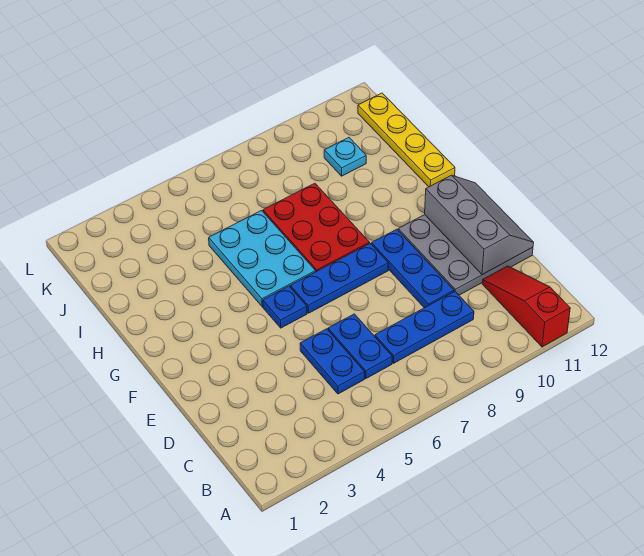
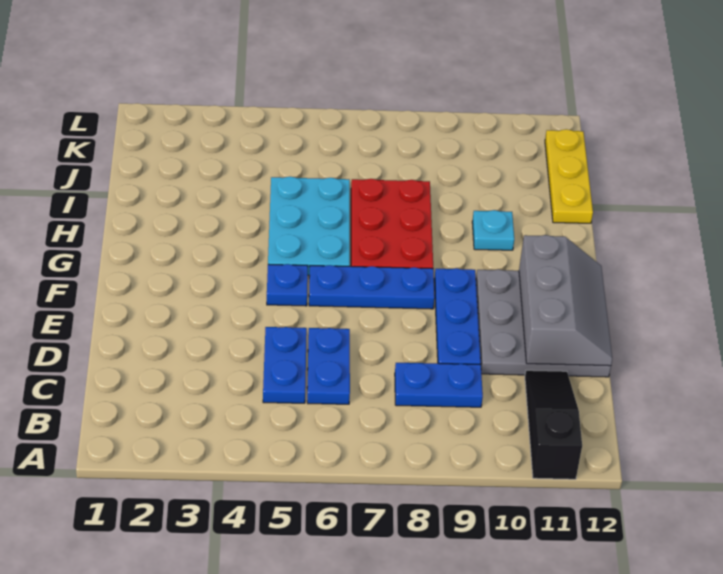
red 1x3 slope [482,266,570,347] -> black 1x3 slope [525,370,582,479]
blue 1x3 plate [375,292,474,363] -> blue 1x2 plate [395,363,483,407]
yellow 1x4 plate [358,93,455,187] -> yellow 1x3 plate [545,129,593,223]
cyan 1x1 plate [324,138,366,176] -> cyan 1x1 plate moved to [472,210,514,250]

